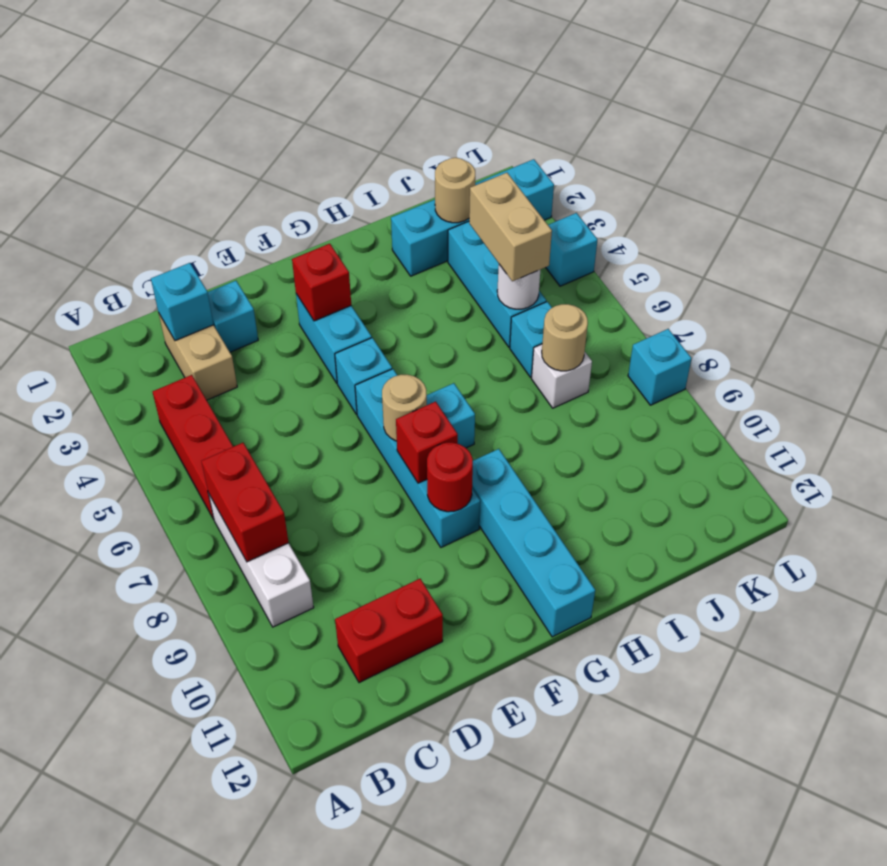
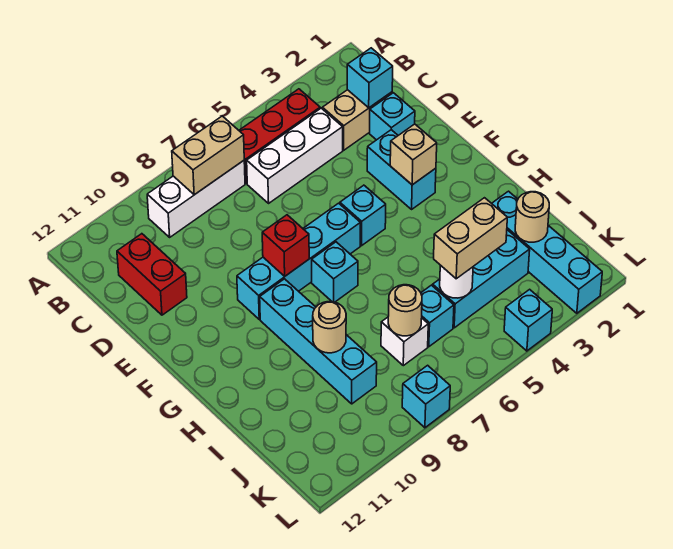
red 1x2 brick [201,443,289,562] -> tan 1x2 brick [172,116,244,195]
none -> white 1x3 brick [247,108,343,203]
cyan 1x2 brick [296,294,372,383] -> cyan 1x2 brick turned to [367,130,436,209]
red 1x1 brick [292,244,351,321] -> tan 1x1 brick [390,124,437,185]
tan 1x1 round brick [382,375,427,441] -> tan 1x1 round brick moved to [313,302,346,353]
red 1x1 round brick [427,443,473,512] -> none
cyan 1x4 brick [472,449,595,637] -> cyan 1x4 brick turned to [260,279,377,404]

